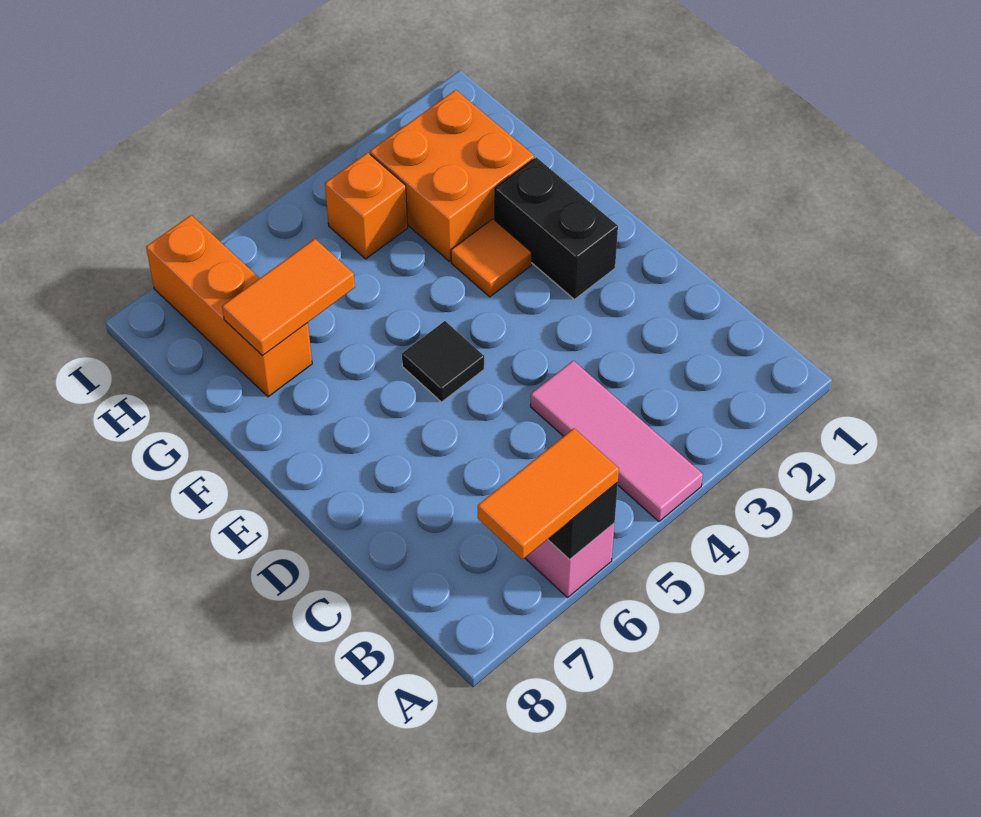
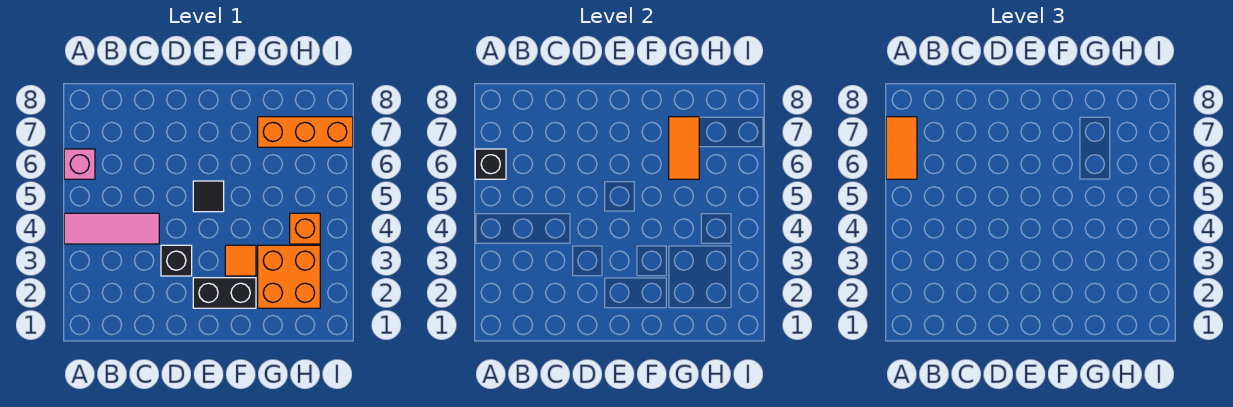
none -> black 1x1 brick [161,245,192,276]

